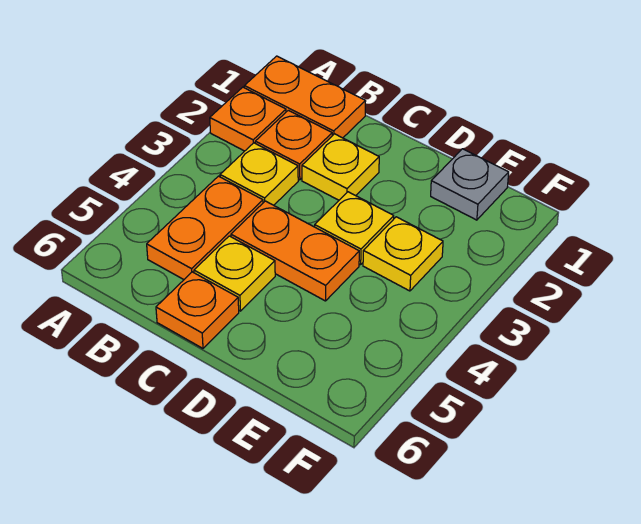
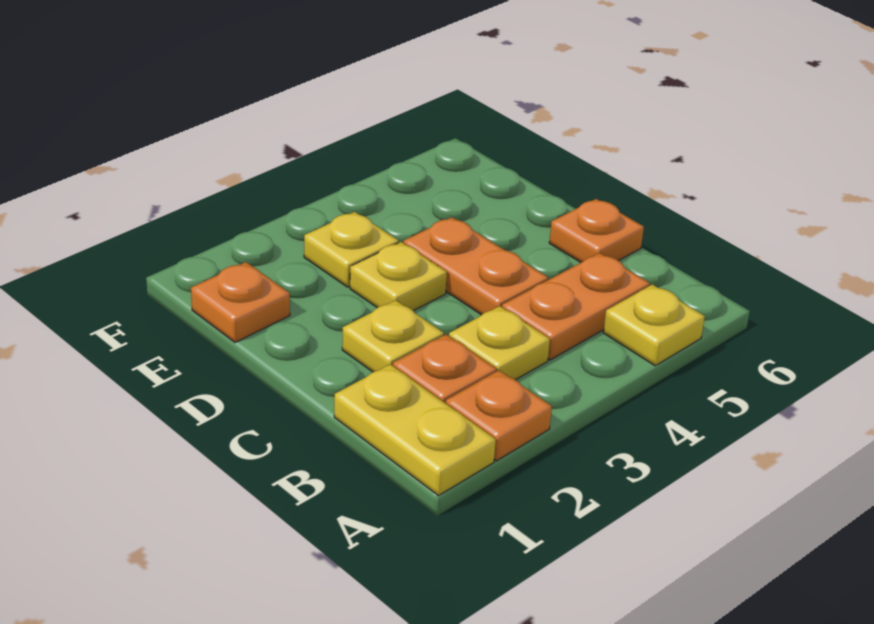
orange 1x2 plate [244,56,366,138] -> yellow 1x2 plate [334,364,496,496]
yellow 1x1 plate [194,236,275,311] -> yellow 1x1 plate moved to [603,284,705,366]
grey 1x1 plate [431,149,509,220] -> orange 1x1 plate [191,262,290,342]

